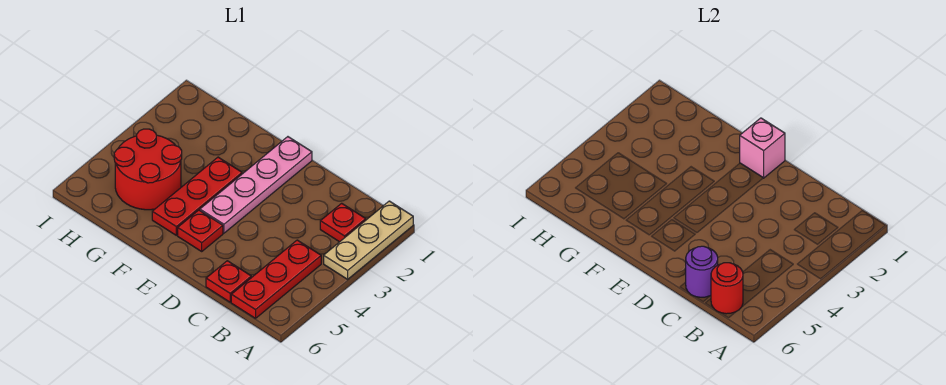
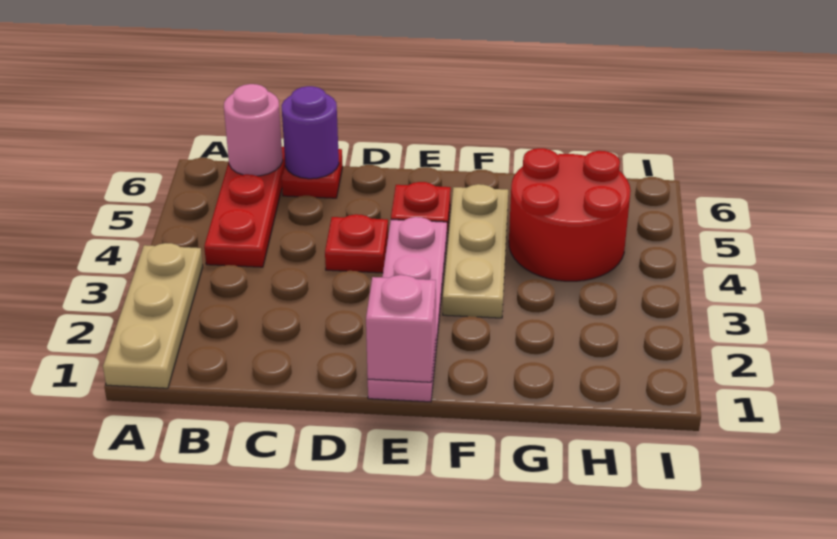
red 1x1 plate [320,203,366,242] -> red 1x1 plate moved to [325,214,388,273]
red 1x1 round brick [711,263,743,314] -> pink 1x1 round brick [224,84,283,176]
red 1x3 plate [152,157,242,235] -> tan 1x3 plate [443,184,508,318]

